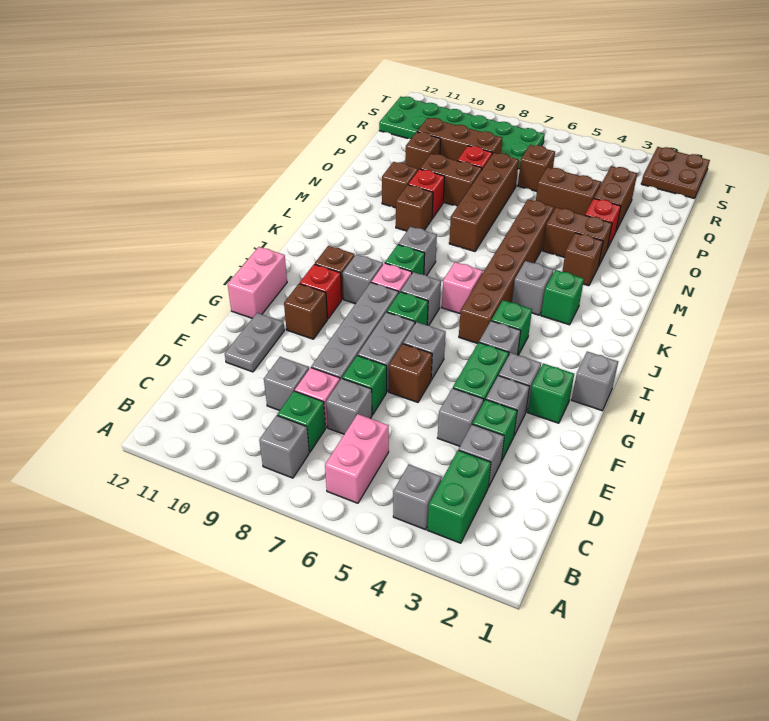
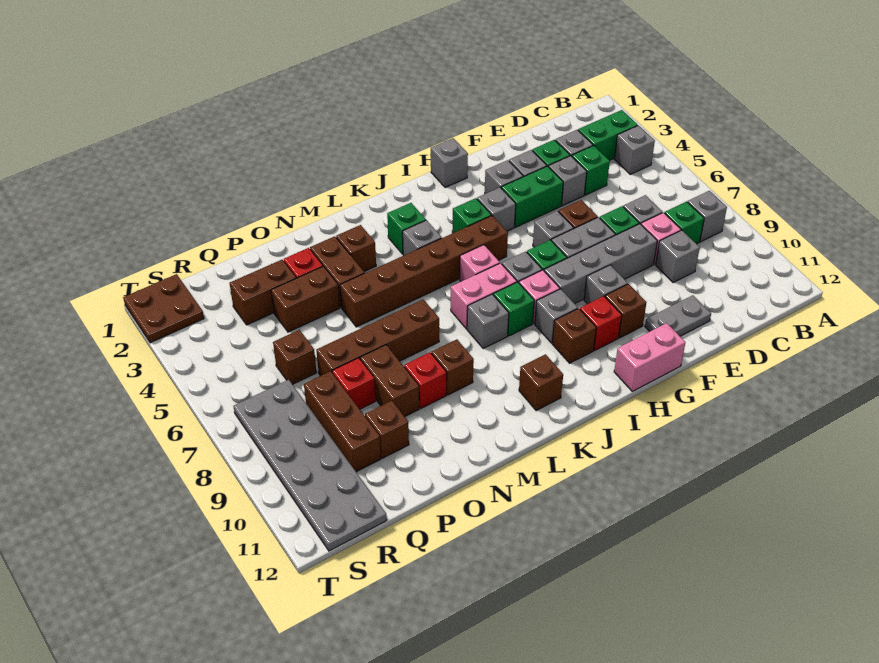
pink 1x2 brick [325,414,389,503] -> pink 1x2 brick moved to [451,263,517,329]
green 1x1 brick [528,363,574,423] -> green 1x1 brick moved to [572,146,610,195]
none -> grey 1x1 brick [584,265,628,304]
brown 1x1 brick [382,162,418,208] -> brown 1x1 brick moved to [519,354,563,411]
brown 1x2 brick [536,167,601,215] -> brown 1x2 brick turned to [271,266,340,332]
green 2x6 plate [379,97,545,169] -> grey 2x6 plate [233,380,387,551]

